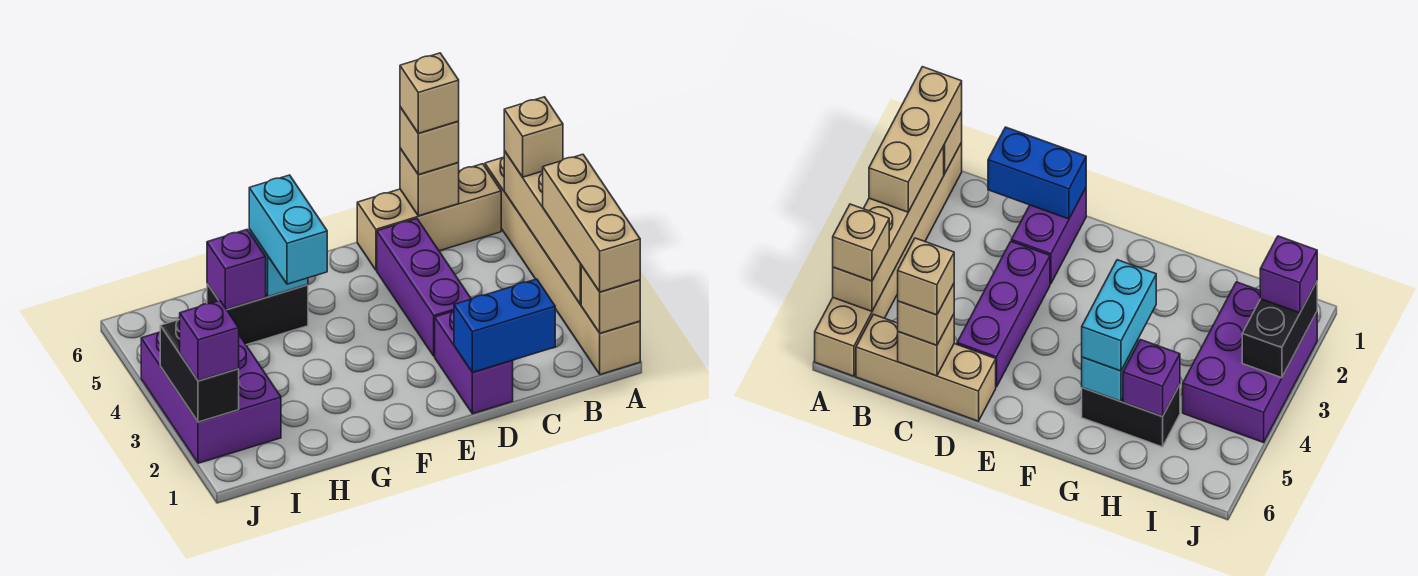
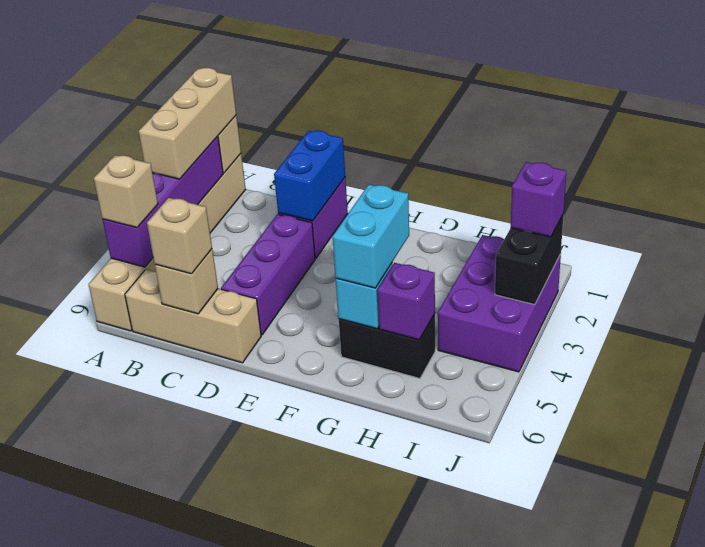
tan 1x4 brick [504,151,582,305] -> purple 1x4 brick [102,136,223,267]
blue 1x2 brick [454,279,555,372] -> blue 1x2 brick turned to [274,131,345,221]
tan 1x1 brick [400,53,459,133] -> none

